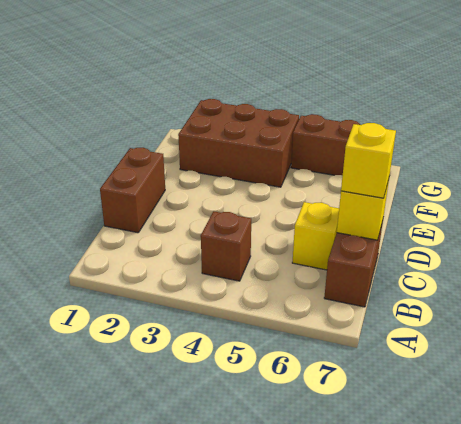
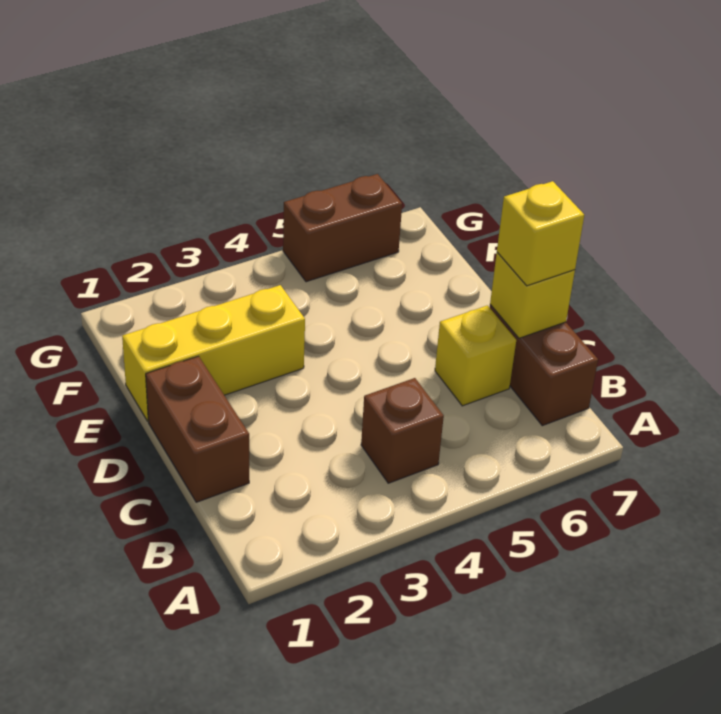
none -> yellow 1x3 brick [122,285,305,421]
brown 2x3 brick [178,99,299,187] -> none

